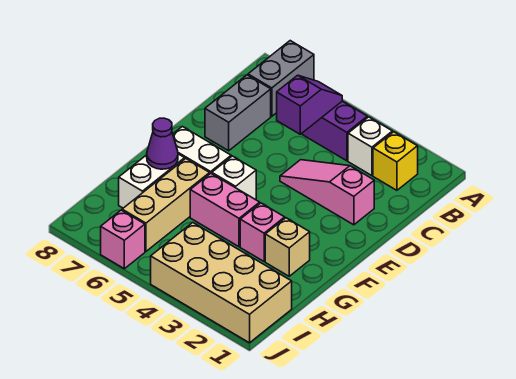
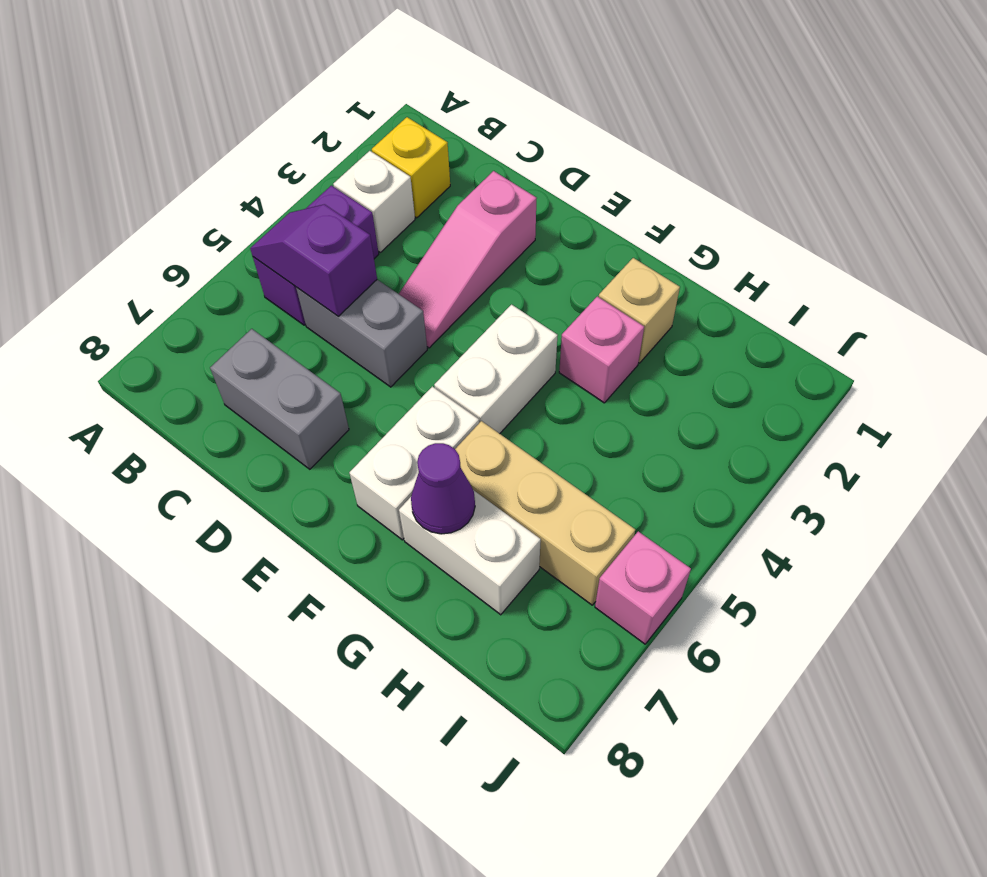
grey 1x2 brick [248,41,314,116] -> grey 1x2 brick moved to [296,280,427,387]
white 1x1 brick [212,156,256,199] -> white 1x2 brick [434,305,558,434]
pink 1x2 brick [190,173,260,247] -> none
tan 2x4 brick [151,223,292,343] -> none

